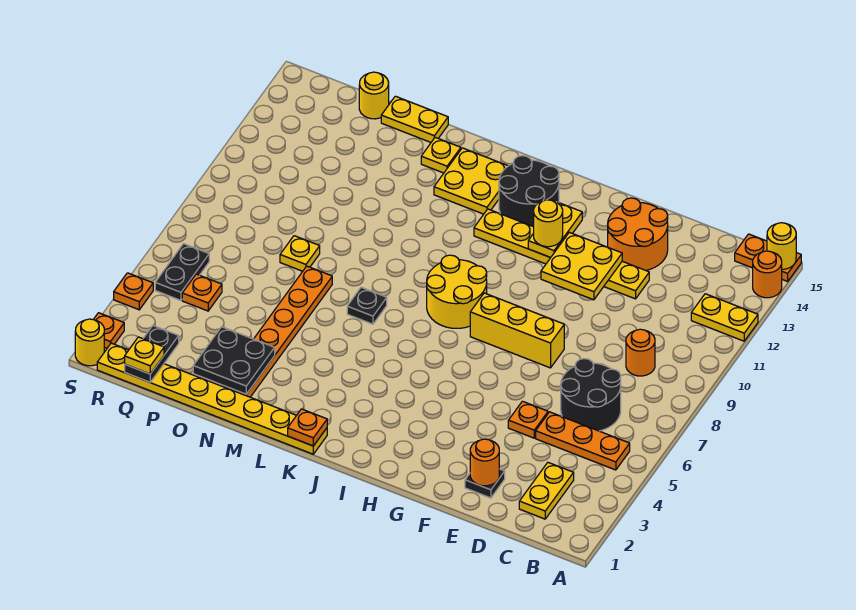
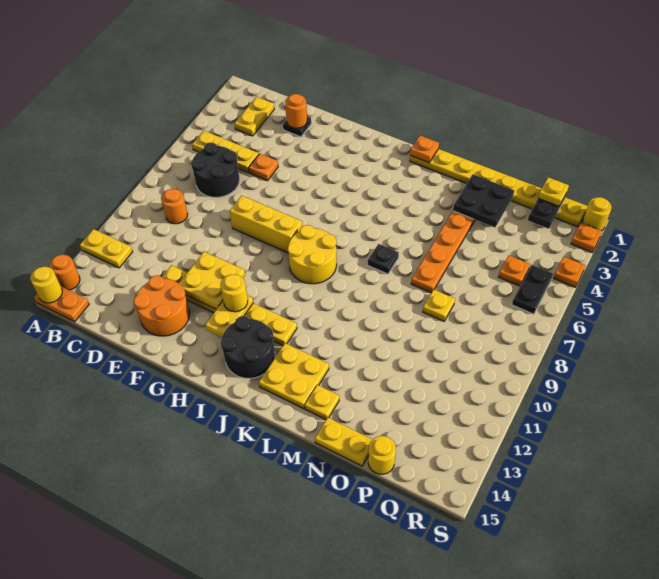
orange 1x3 plate [536,412,630,470] -> yellow 1x3 plate [192,131,259,173]

